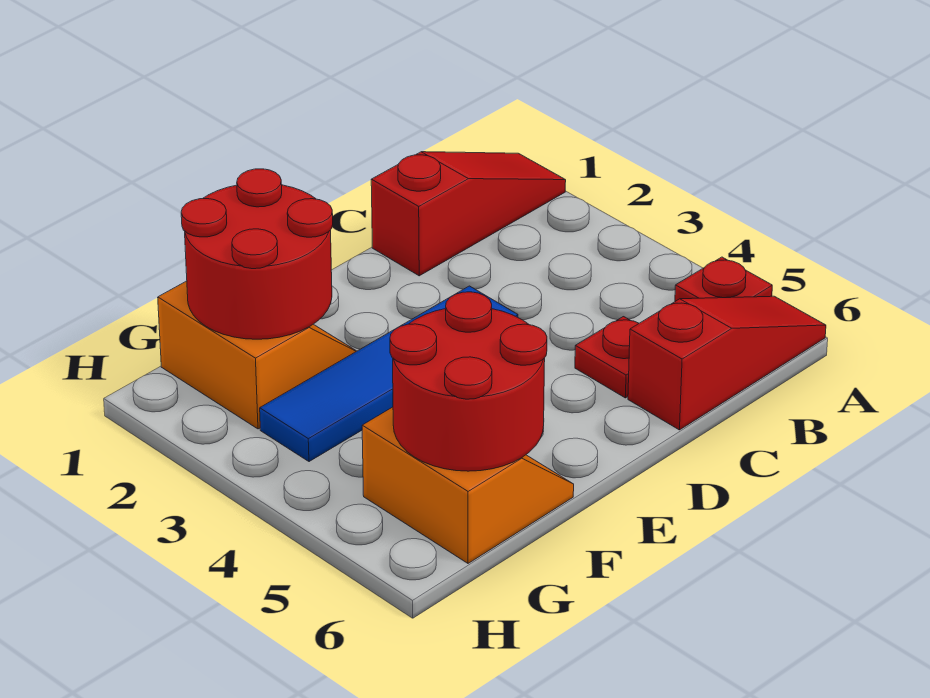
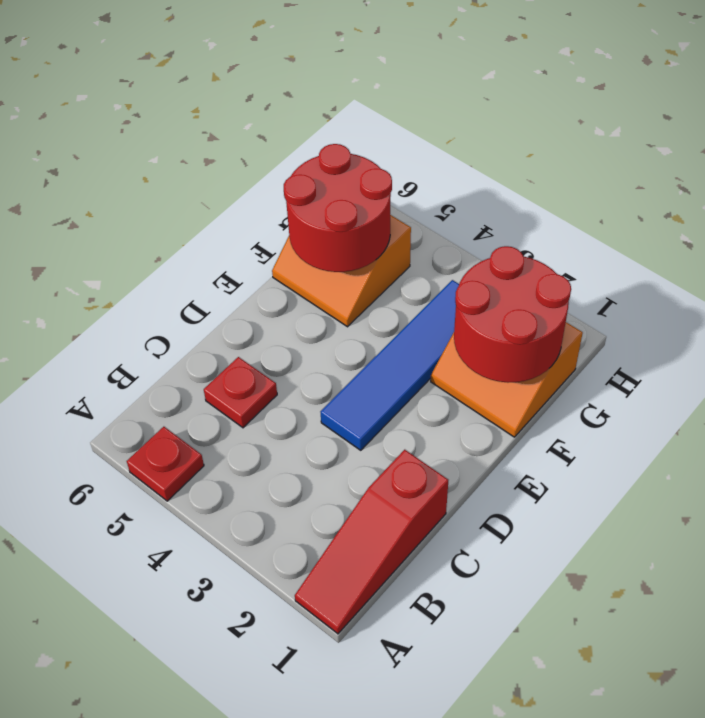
red 1x3 slope [628,296,826,430] -> none

